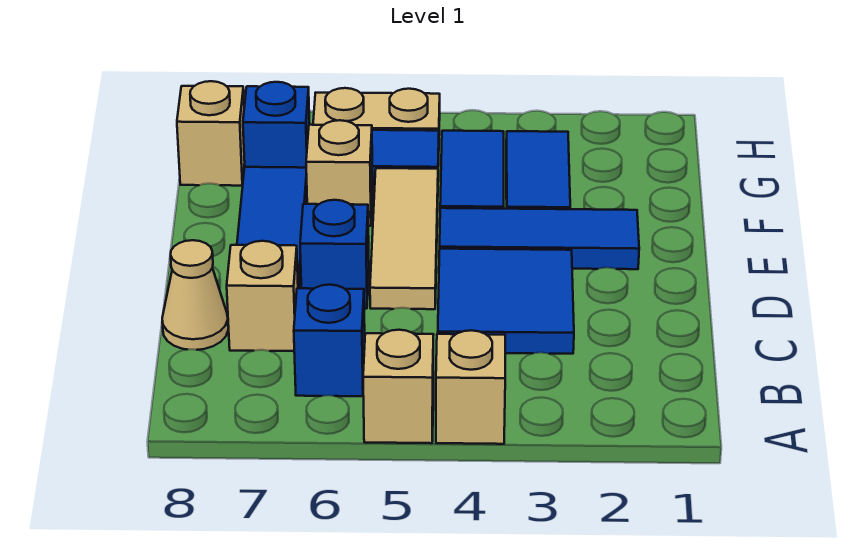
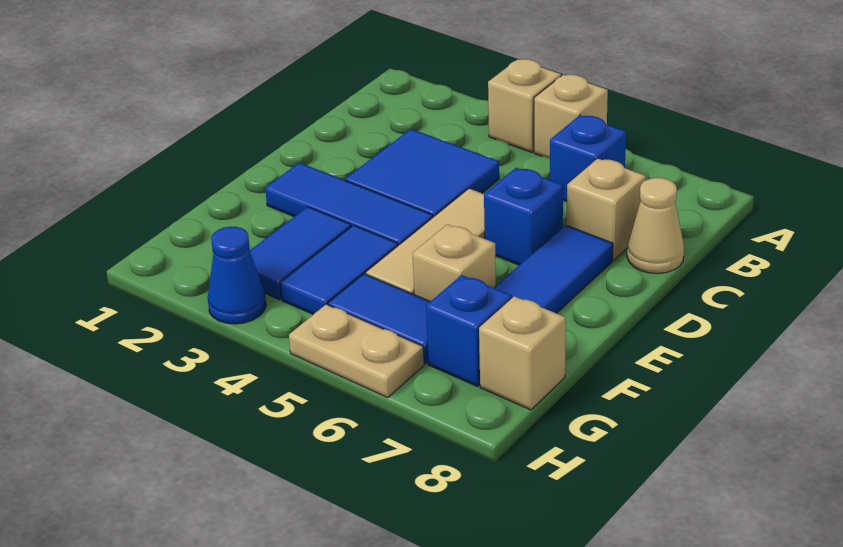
none -> blue 1x1 cone [208,227,266,324]

